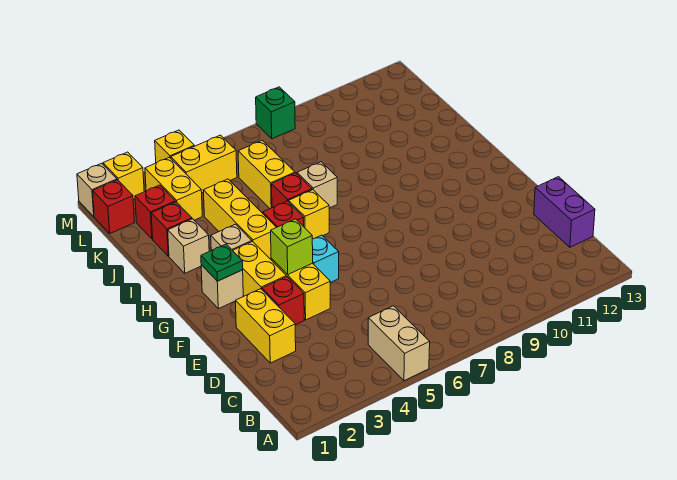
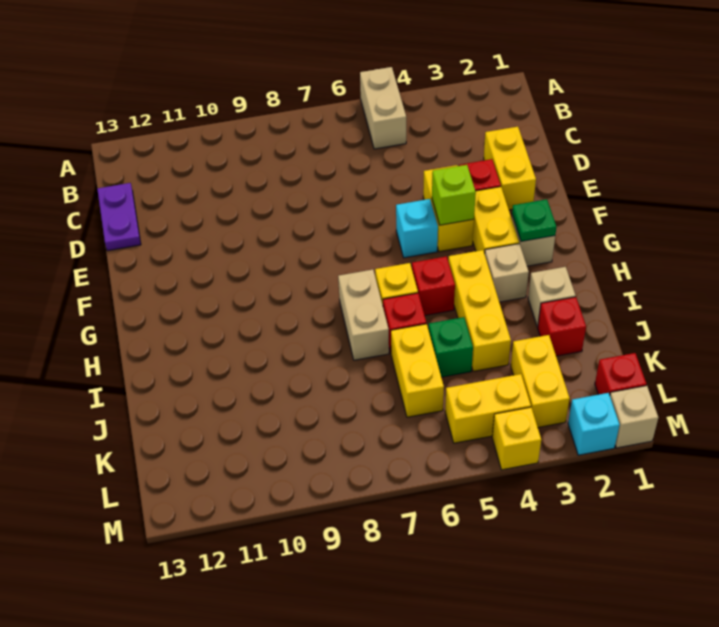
purple 1x2 brick [534,177,595,247] -> purple 1x2 plate [97,183,141,251]
tan 1x1 brick [297,162,337,208] -> tan 1x2 brick [338,269,389,360]
red 1x1 brick [135,185,175,239] -> none
yellow 1x1 brick [103,152,144,200] -> cyan 1x1 brick [568,393,620,455]
green 1x1 brick [256,87,295,139] -> green 1x1 brick moved to [428,317,473,377]

